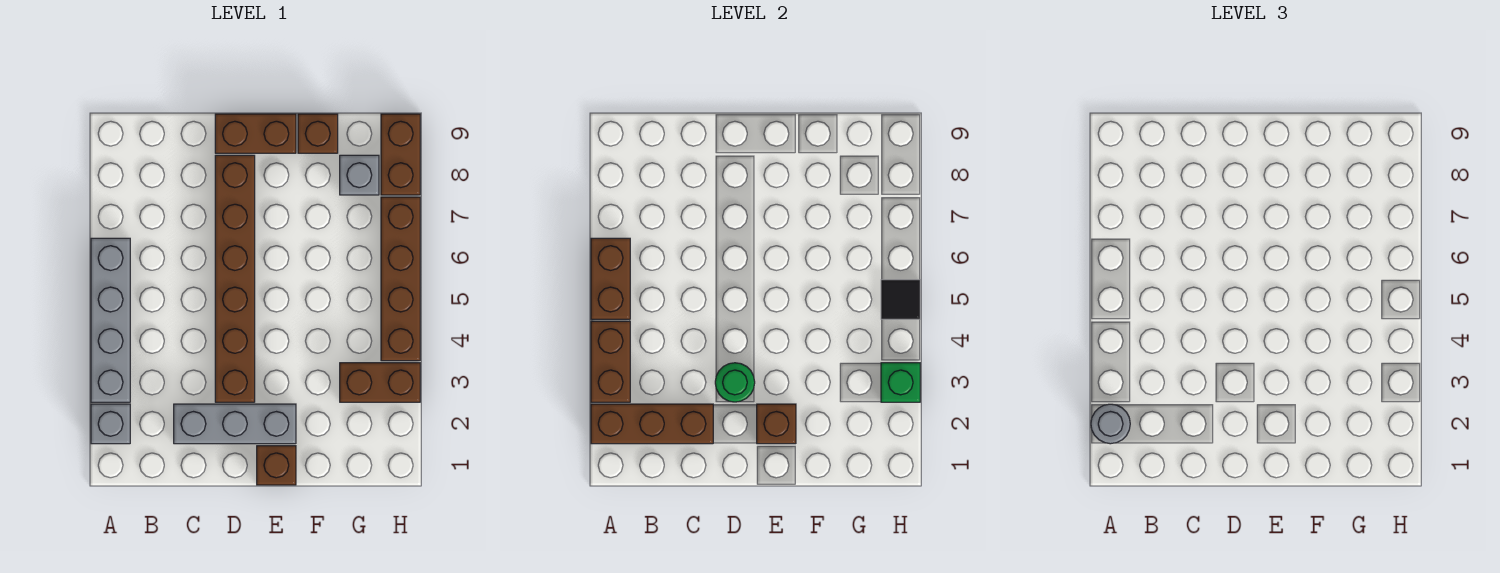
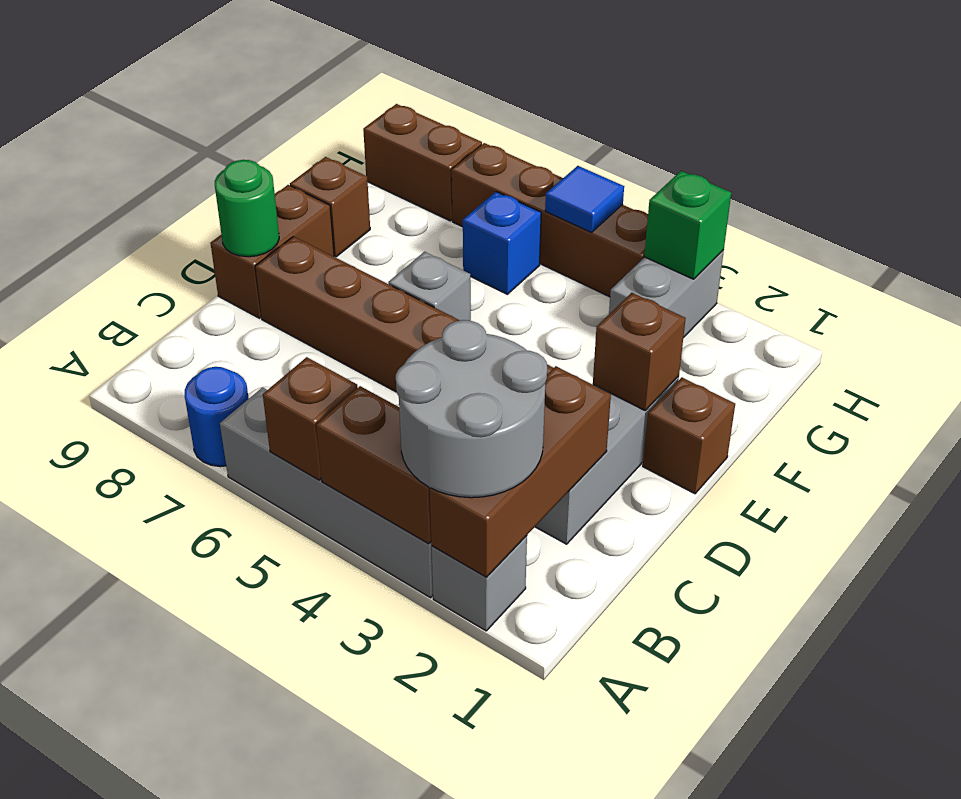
grey 1x1 round brick [1091,404,1130,444] -> grey 2x2 round brick [396,320,547,498]
brown 1x2 brick [591,238,630,319] -> brown 1x1 brick [263,357,358,480]
none -> blue 1x1 round brick [185,367,249,467]
green 1x1 round brick [715,363,755,402] -> green 1x1 round brick moved to [215,160,279,257]
brown 1x2 brick [340,363,420,402] -> grey 1x2 brick [609,250,724,338]
none -> blue 1x1 brick [463,192,541,294]
grey 1x1 brick [340,155,379,195] -> grey 1x1 brick moved to [388,252,471,321]
black 1x1 tile [881,280,920,319] -> blue 1x1 tile [545,166,624,232]

